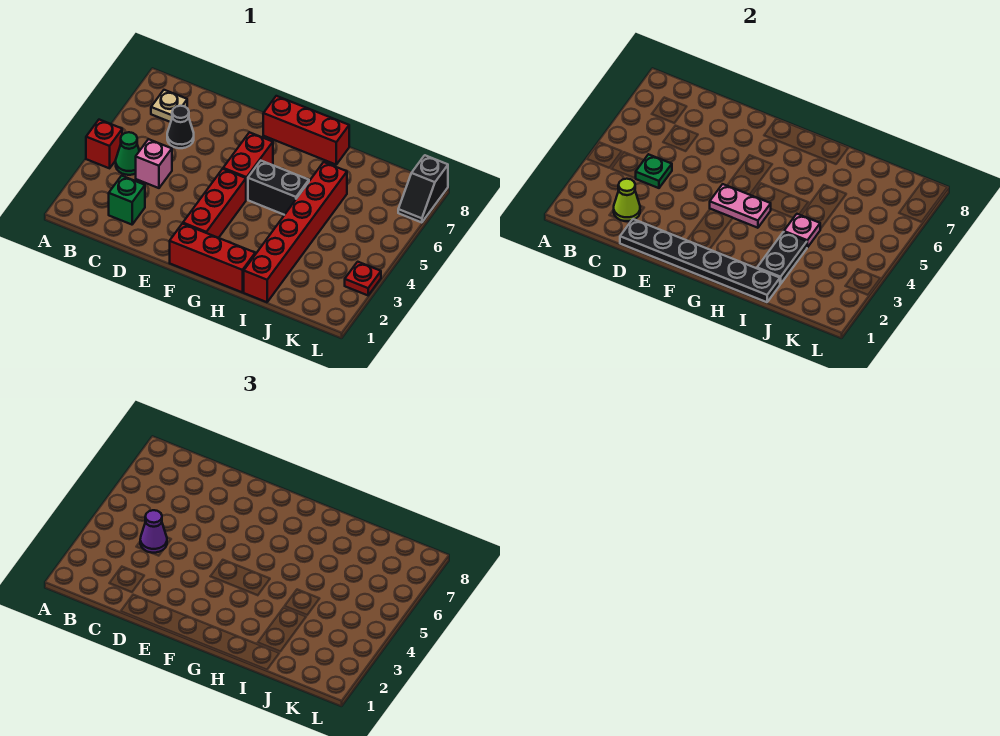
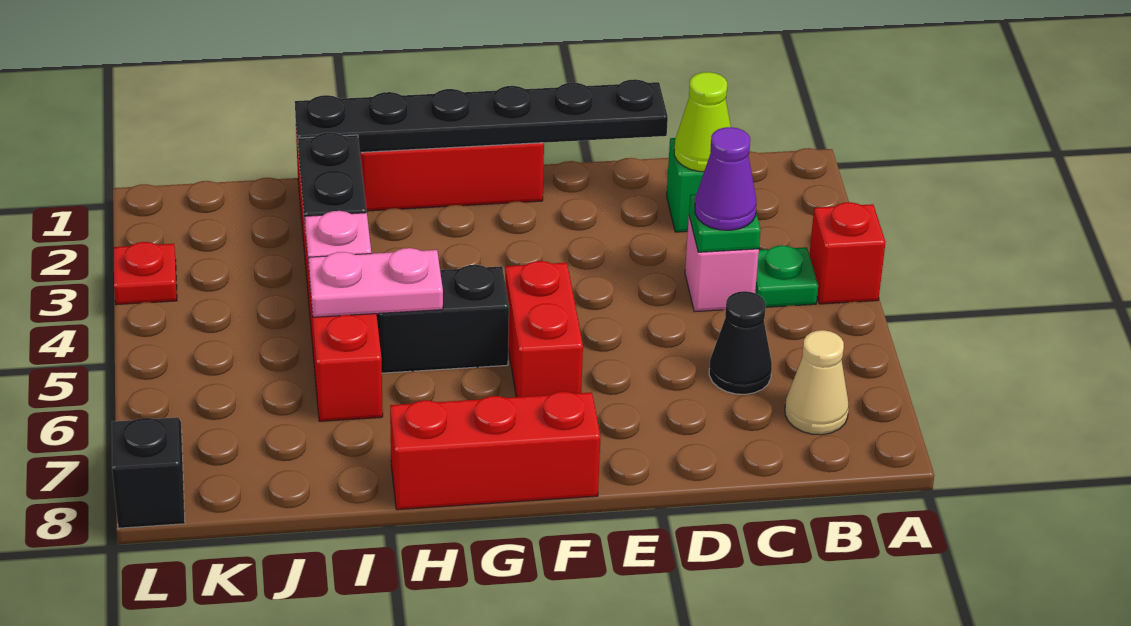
green 1x1 cone [116,132,139,175] -> green 1x1 plate [755,246,818,307]
tan 1x1 plate [151,90,187,122] -> tan 1x1 cone [785,330,849,435]
red 1x3 brick [183,169,246,238] -> none
pink 1x2 plate [710,184,771,228] -> pink 1x2 plate moved to [309,248,443,317]

